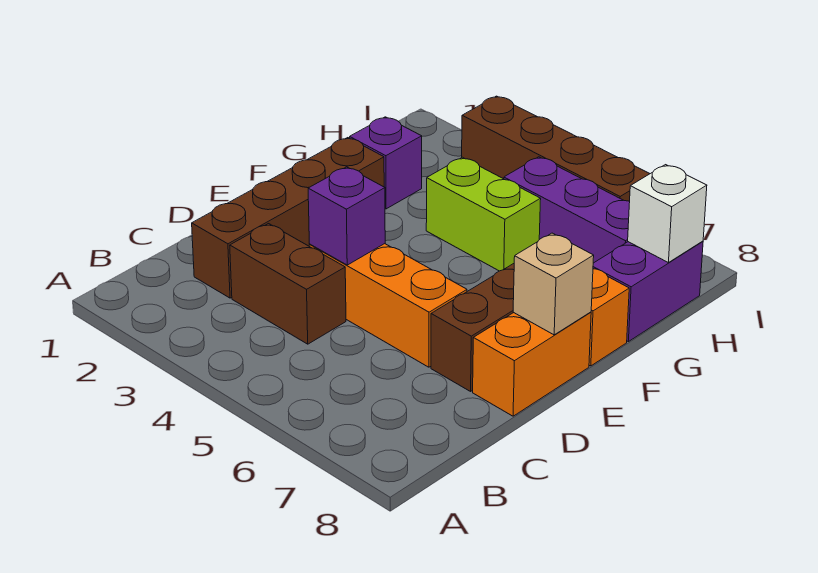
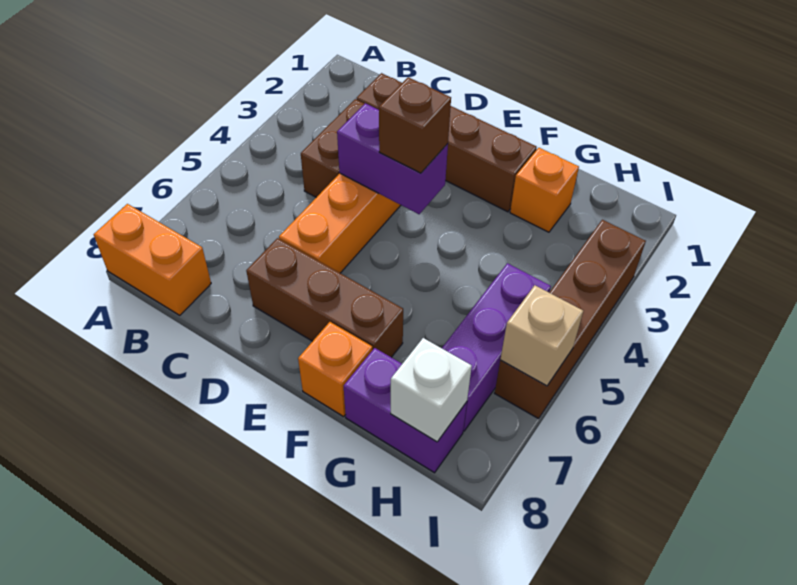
purple 1x1 brick [308,167,385,265] -> purple 1x2 brick [337,103,448,214]
orange 1x2 brick [473,312,591,416] -> orange 1x2 brick moved to [94,204,211,315]
none -> brown 1x1 brick [379,77,451,173]
tan 1x1 brick [513,233,594,335] -> tan 1x1 brick moved to [500,285,583,386]
purple 1x1 brick [350,117,422,209] -> orange 1x1 brick [510,148,579,232]
lime 1x2 brick [426,157,541,271] -> none

